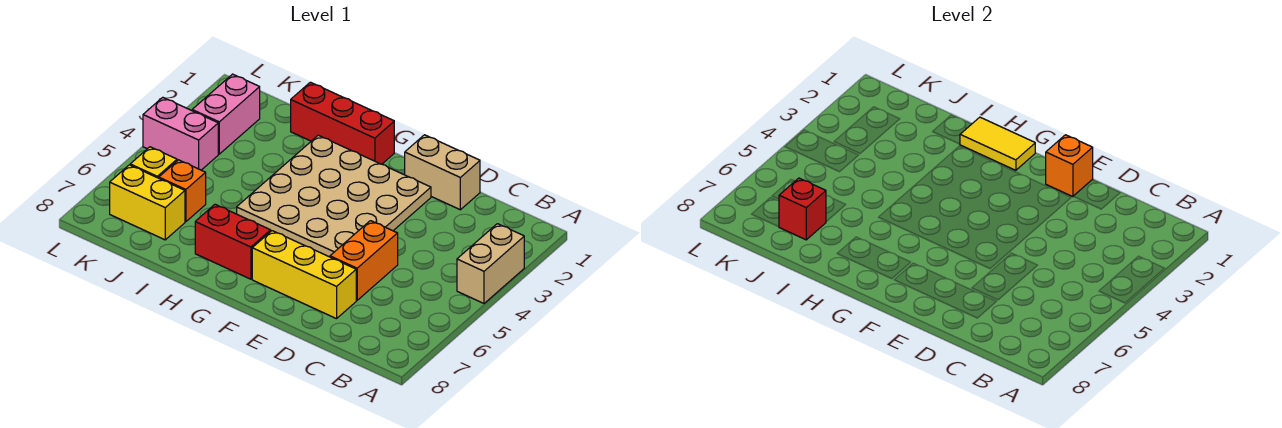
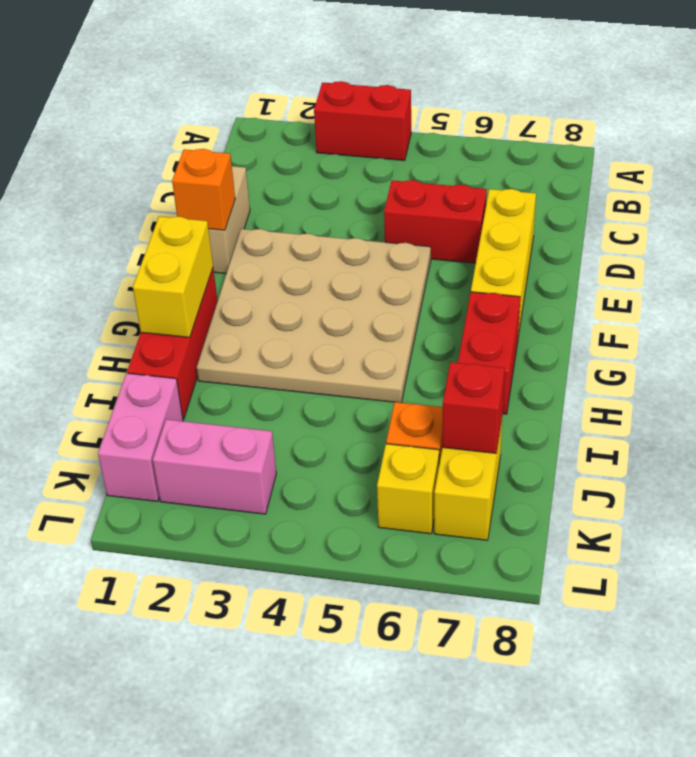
tan 1x2 brick [457,224,524,303] -> red 1x2 brick [314,81,411,161]
orange 1x2 brick [330,221,398,300] -> red 1x2 brick [384,180,487,263]
yellow 1x2 tile [960,117,1035,170] -> yellow 1x2 brick [133,216,213,337]
pink 1x2 brick [143,97,218,170] -> pink 1x2 brick moved to [98,373,183,501]

